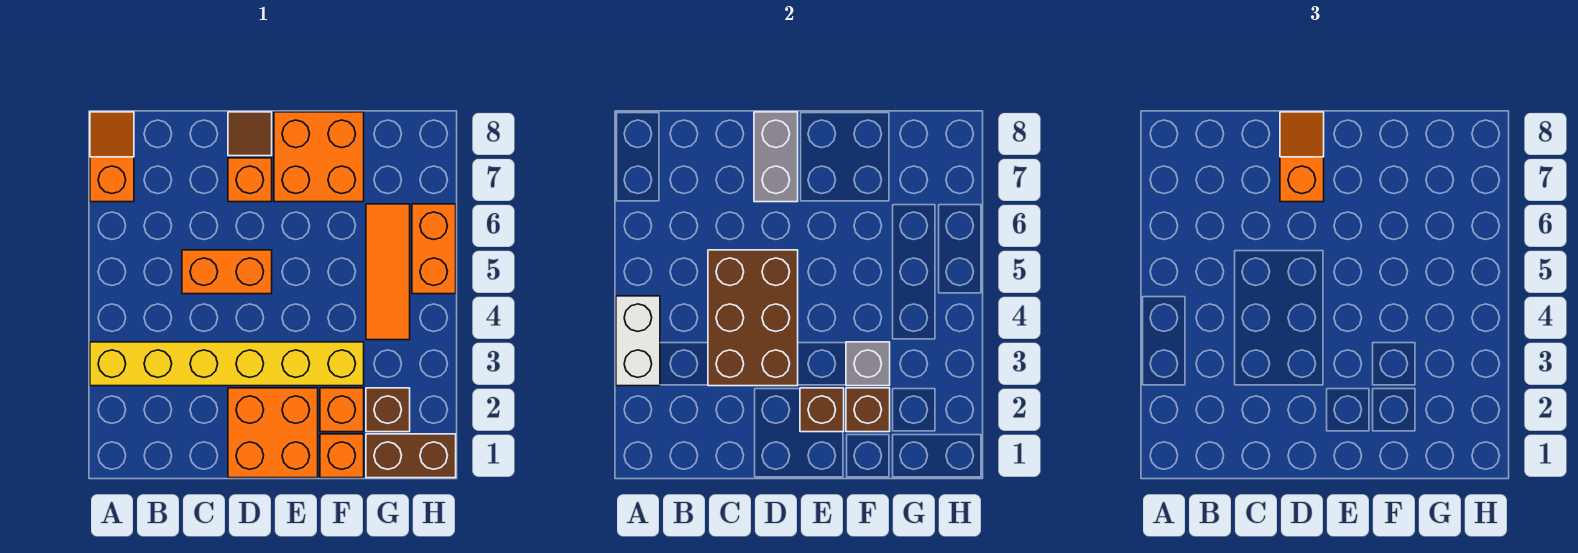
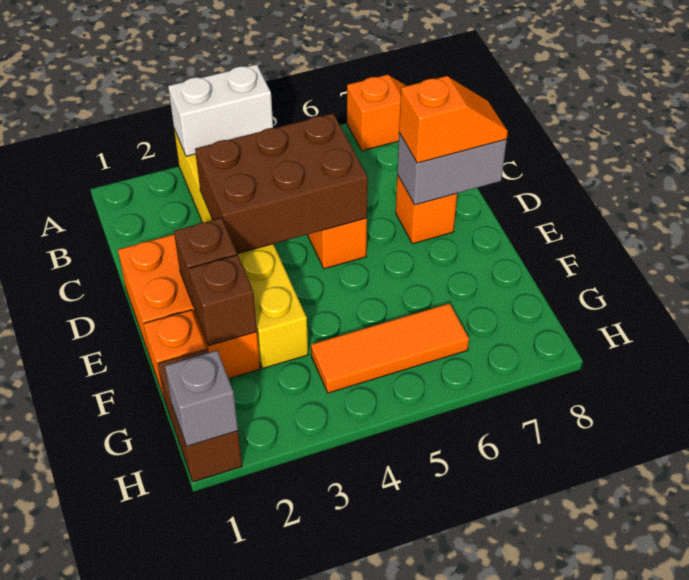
brown 1x1 tile [228,112,272,156] -> none
orange 2x2 brick [274,112,364,202] -> none
grey 1x1 brick [846,342,890,386] -> grey 1x1 brick moved to [165,351,238,446]
brown 1x1 brick [366,388,410,432] -> none
orange 1x2 brick [412,204,456,294] -> none

